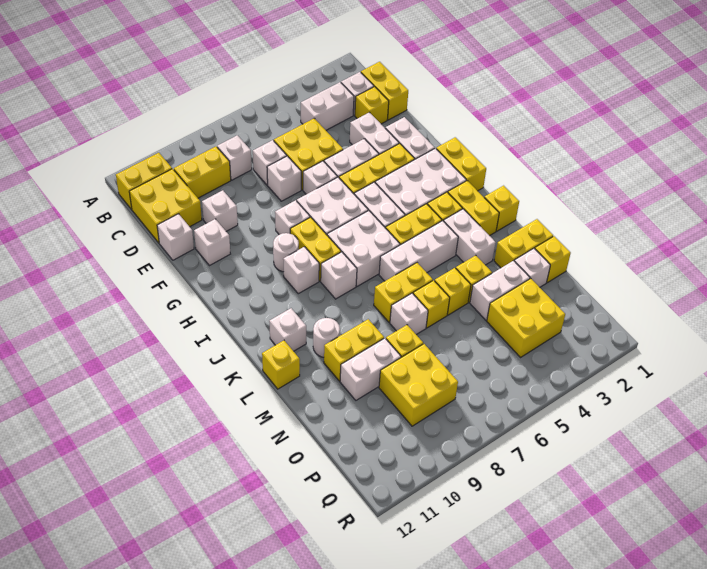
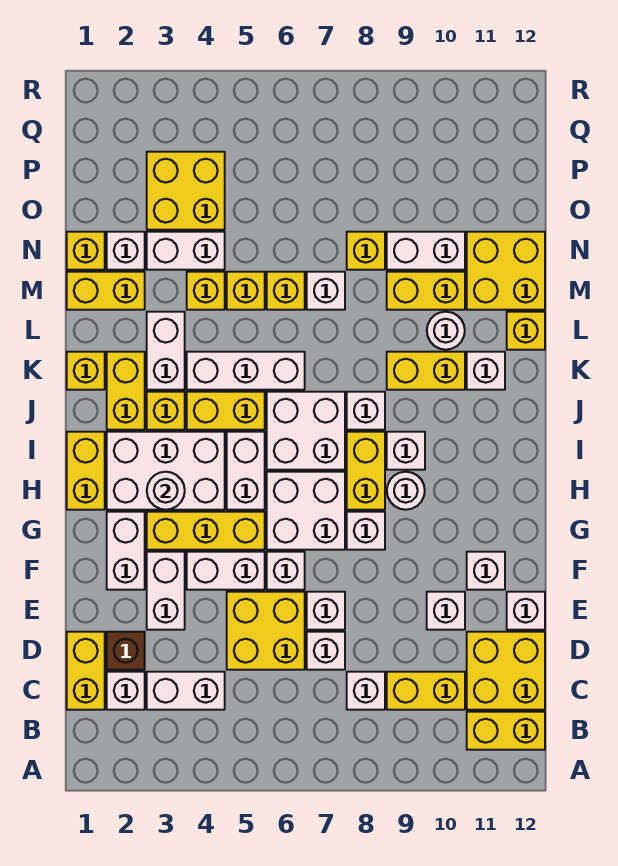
yellow 1x1 brick [355,87,389,124] -> brown 1x1 brick [107,632,145,670]
none -> white 1x1 round brick [147,472,185,510]
yellow 1x2 brick [374,263,433,322] -> yellow 1x2 brick moved to [387,352,465,390]
yellow 2x2 brick [379,344,458,426] -> yellow 2x2 brick moved to [467,232,545,310]

